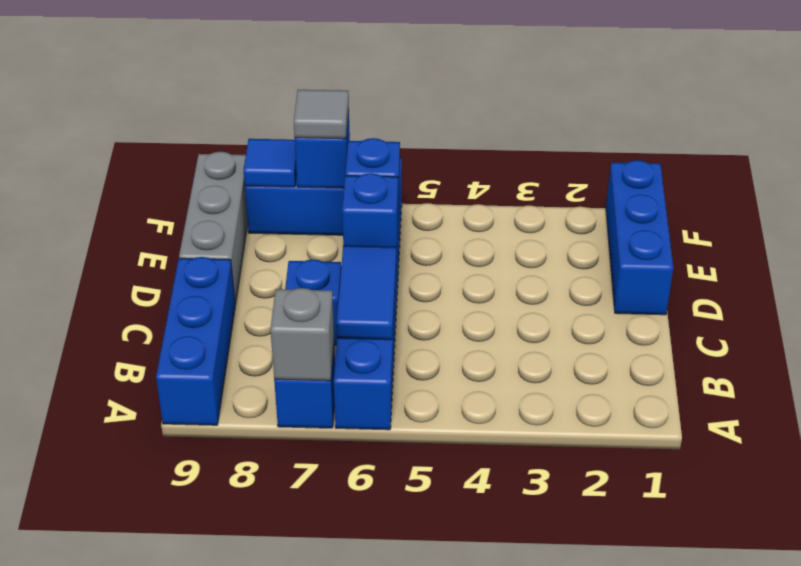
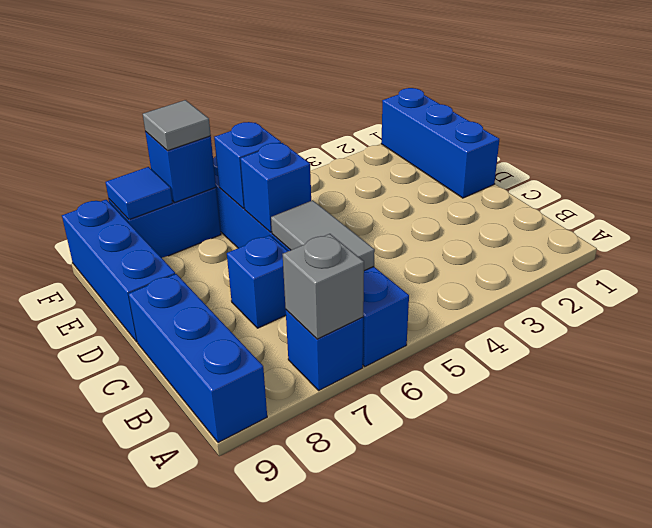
blue 1x2 tile [337,246,396,340] -> grey 1x2 tile [271,200,375,271]
grey 1x3 brick [179,152,248,304] -> blue 1x3 brick [62,200,175,342]

